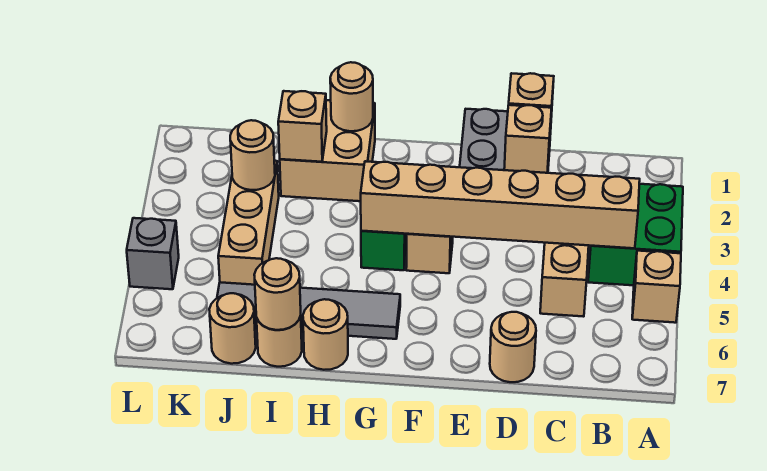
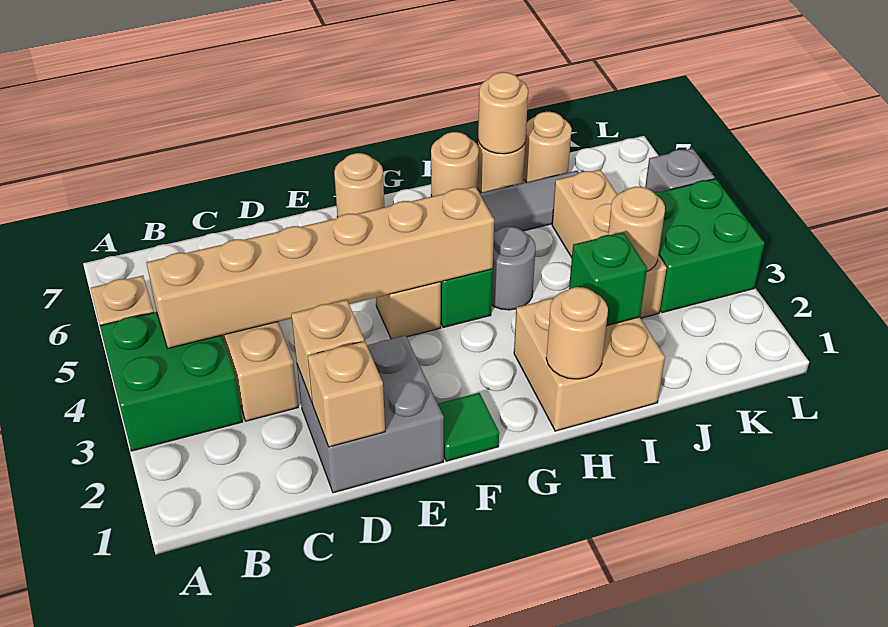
tan 1x1 round brick [490,312,536,382] -> tan 1x1 round brick moved to [334,153,384,217]
none -> green 1x1 tile [438,393,499,461]
none -> grey 1x1 round brick [491,227,536,310]
tan 1x1 brick [278,91,327,162] -> green 1x1 brick [569,232,647,326]
none -> green 2x2 brick [654,179,765,313]

